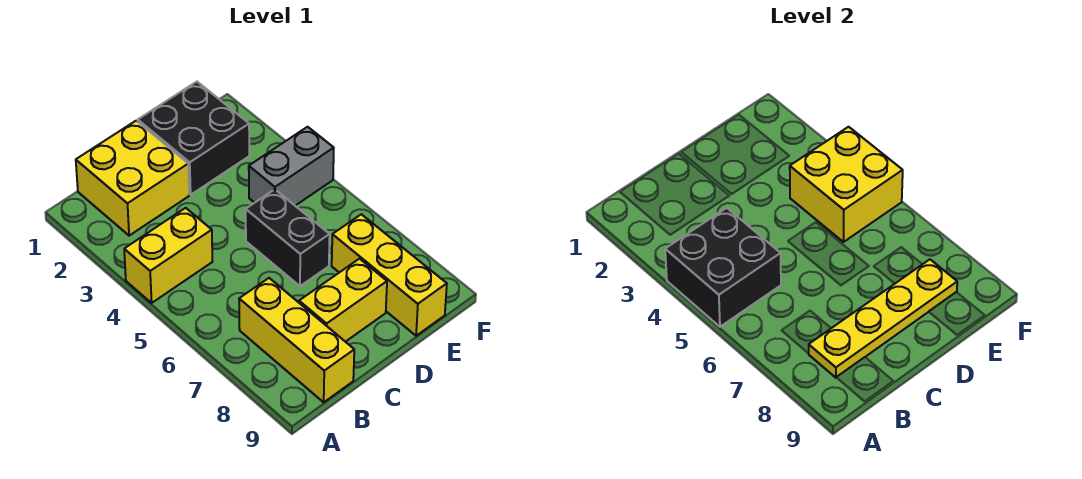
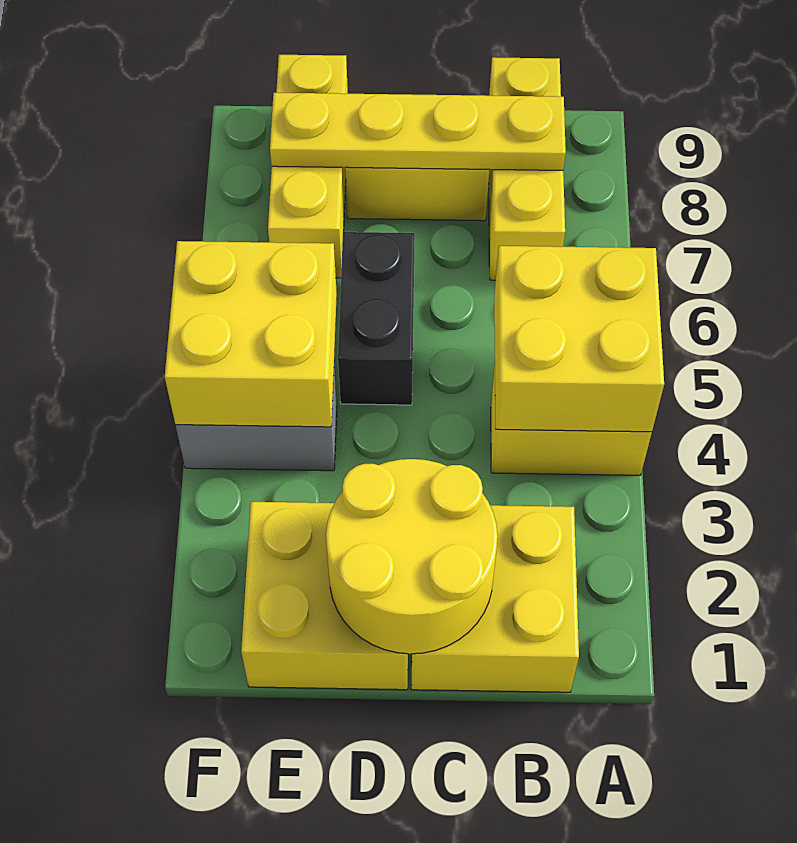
black 2x2 brick [665,208,781,327] -> yellow 2x2 brick [494,246,664,432]
none -> yellow 2x2 round brick [326,459,498,654]
black 2x2 brick [138,82,249,195] -> yellow 2x2 brick [241,502,408,690]

